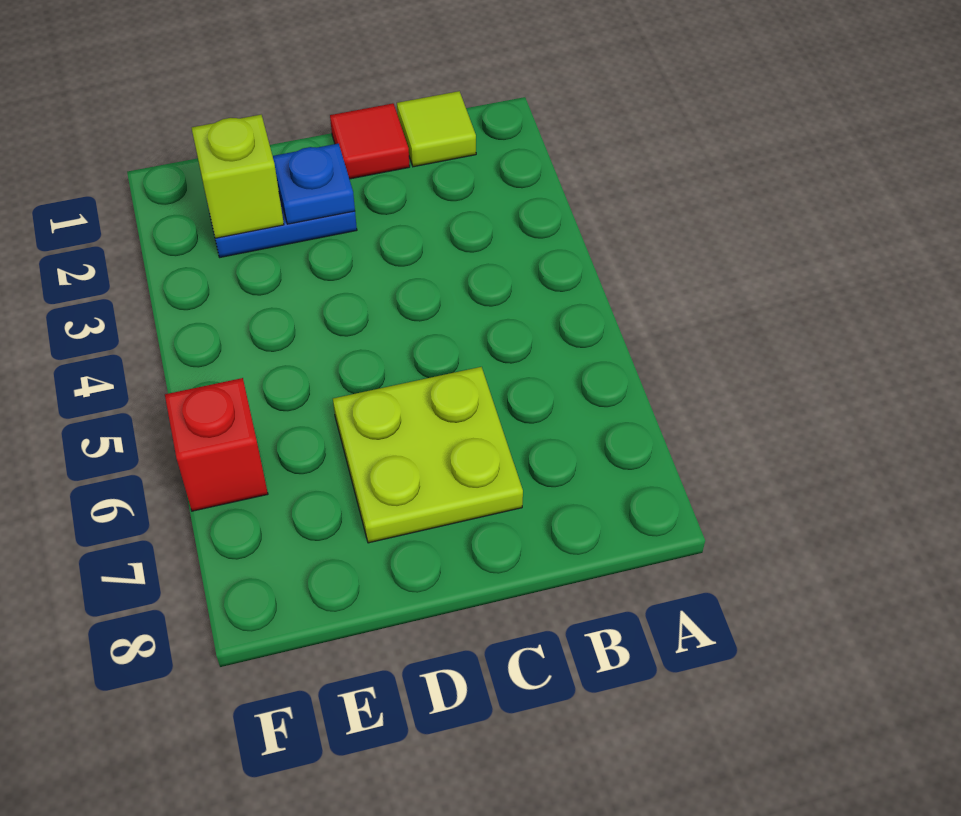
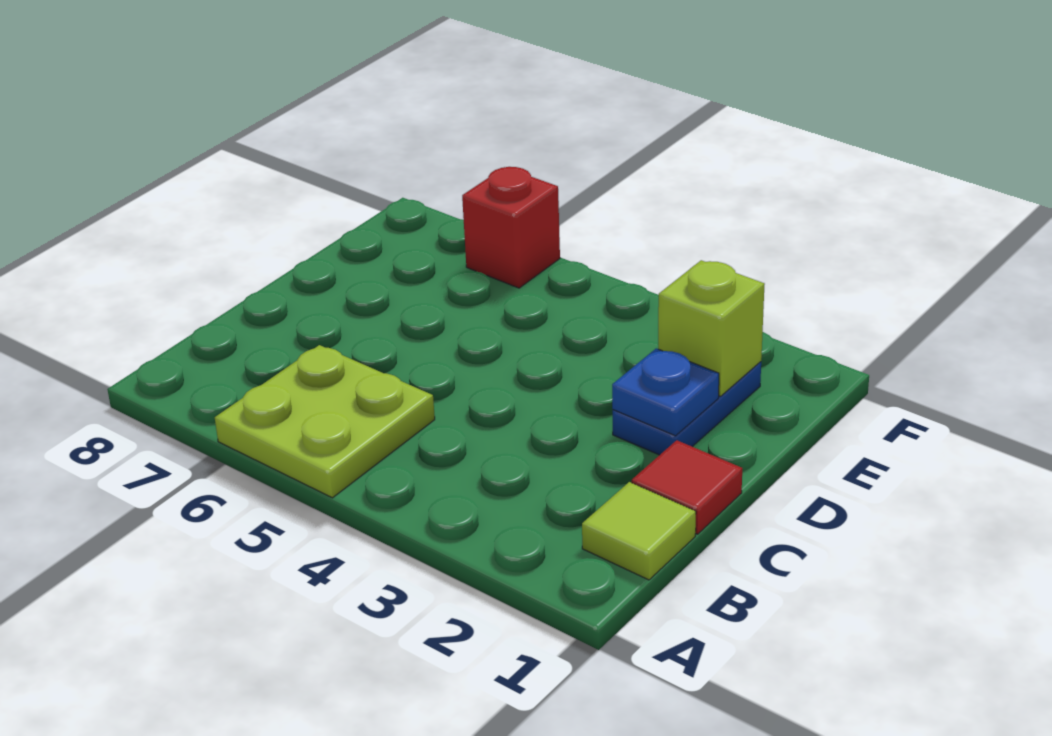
lime 2x2 plate [333,367,523,543] -> lime 2x2 plate moved to [215,345,435,498]

